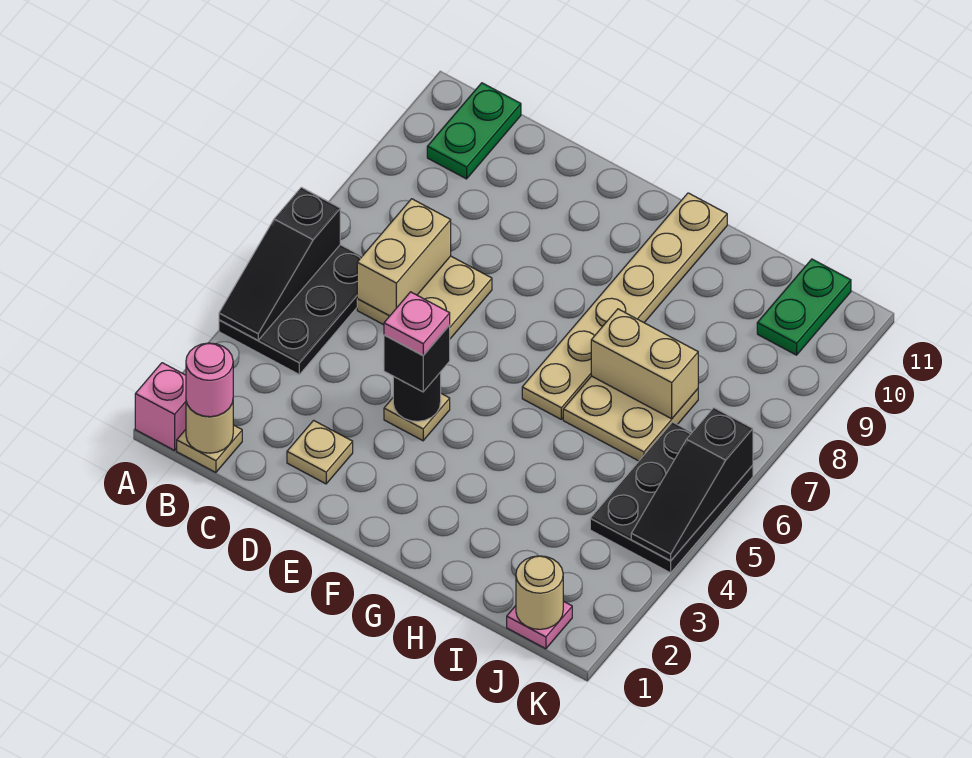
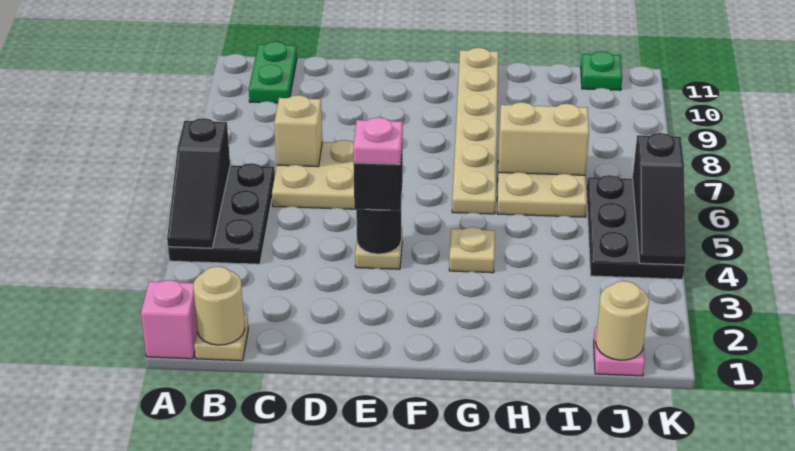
pink 1x1 round brick [186,343,233,417] -> none
tan 1x2 brick [357,199,451,316] -> tan 1x1 brick [274,95,322,167]
tan 1x1 plate [287,420,353,484] -> tan 1x1 plate moved to [449,227,495,273]
green 1x2 plate [757,259,851,355] -> green 1x1 plate [581,51,622,90]

